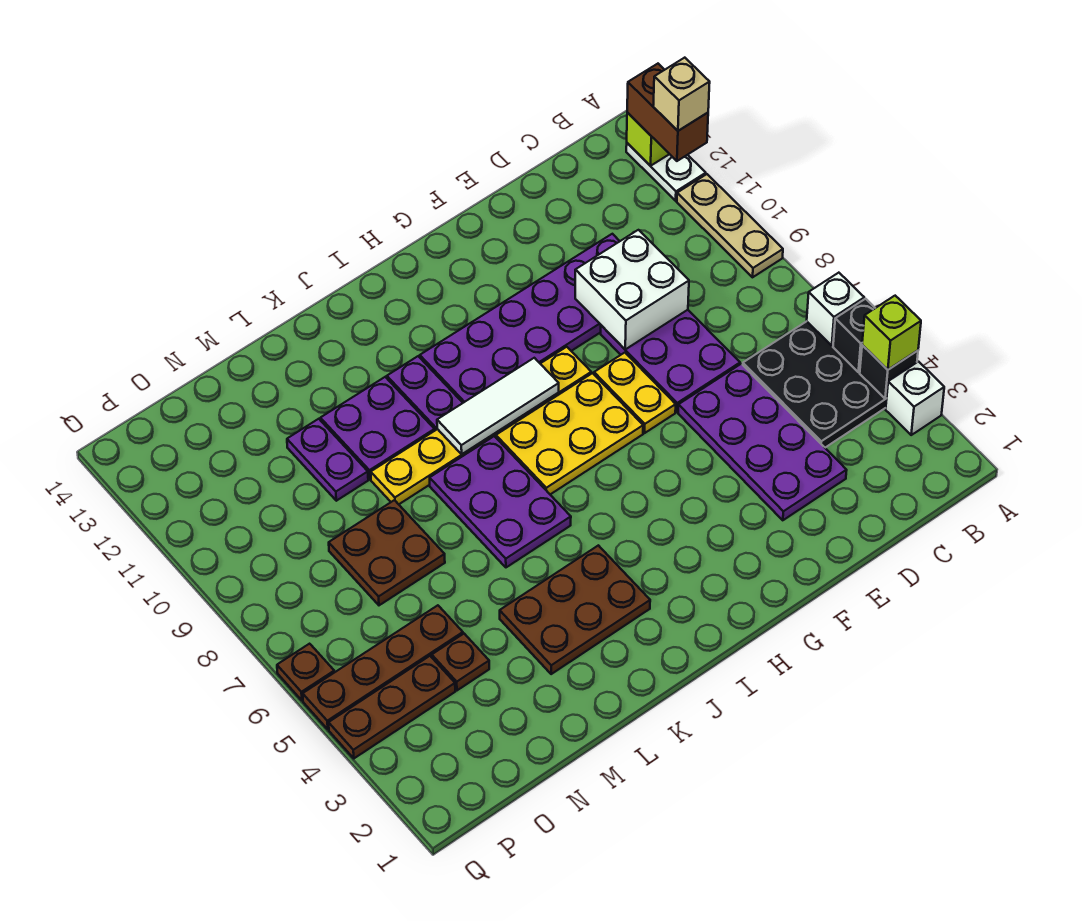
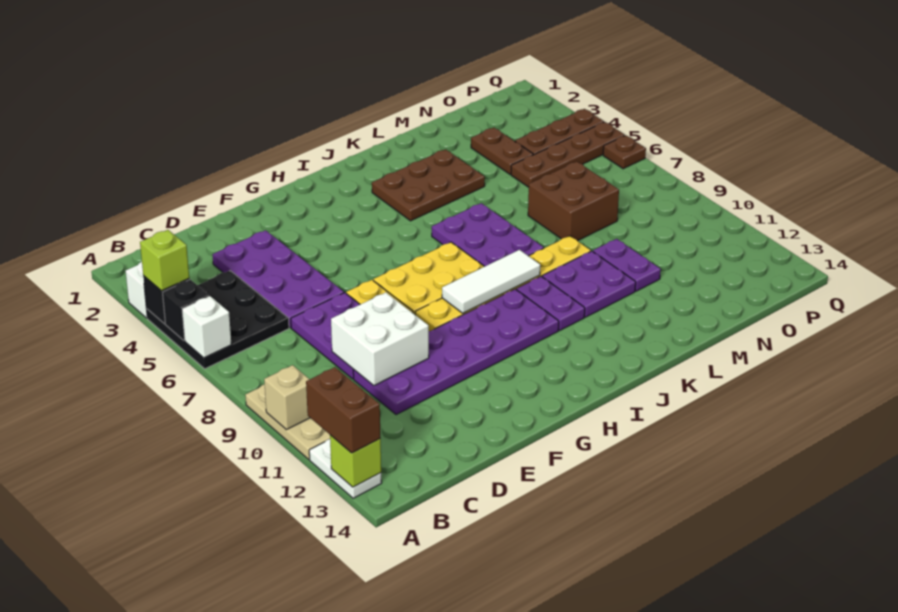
tan 1x1 brick [653,58,710,131] -> tan 1x1 brick moved to [264,365,310,430]
brown 2x2 plate [329,500,445,605] -> brown 2x2 brick [528,162,619,241]
brown 1x1 plate [432,634,489,690] -> brown 1x2 plate [471,128,533,175]

